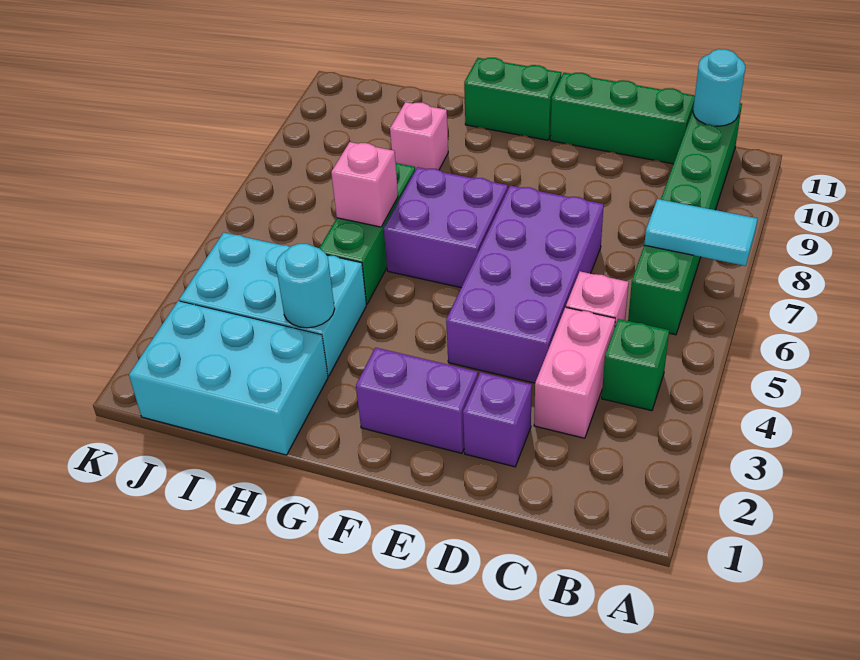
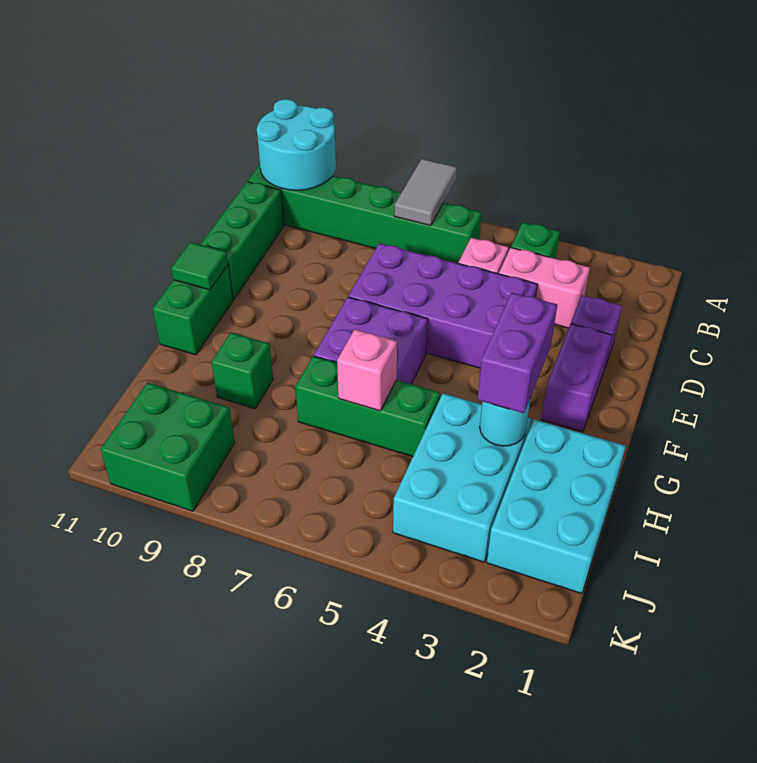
cyan 1x2 tile [644,199,757,266] -> grey 1x2 tile [394,159,457,226]
cyan 1x1 round brick [693,49,745,126] -> cyan 2x2 round brick [257,99,336,190]
none -> green 1x1 tile [171,242,228,290]
none -> purple 1x2 brick [478,293,557,413]
pink 1x1 brick [390,102,448,170] -> green 1x1 brick [211,333,273,409]
none -> green 2x2 brick [101,383,235,511]

